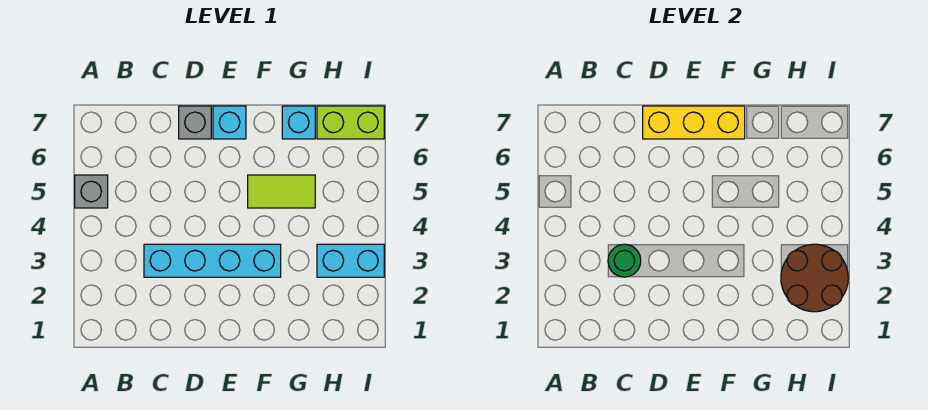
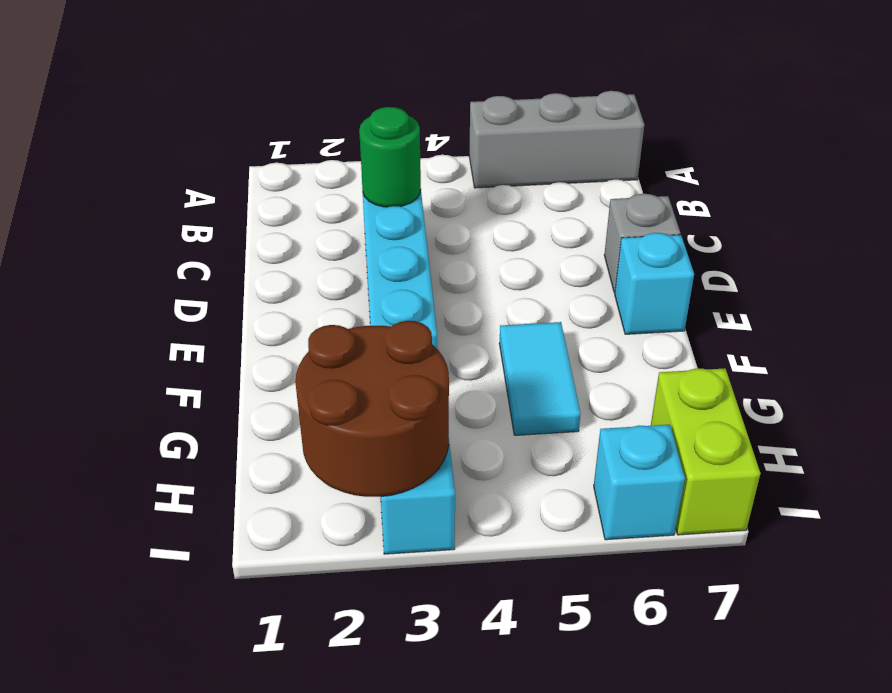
grey 1x1 brick [75,175,108,208] -> grey 1x3 brick [469,91,644,188]
yellow 1x3 brick [643,106,745,139] -> none
lime 1x2 tile [248,175,315,208] -> cyan 1x2 tile [499,322,581,435]
cyan 1x1 brick [282,106,315,139] -> cyan 1x1 brick moved to [594,425,685,540]

